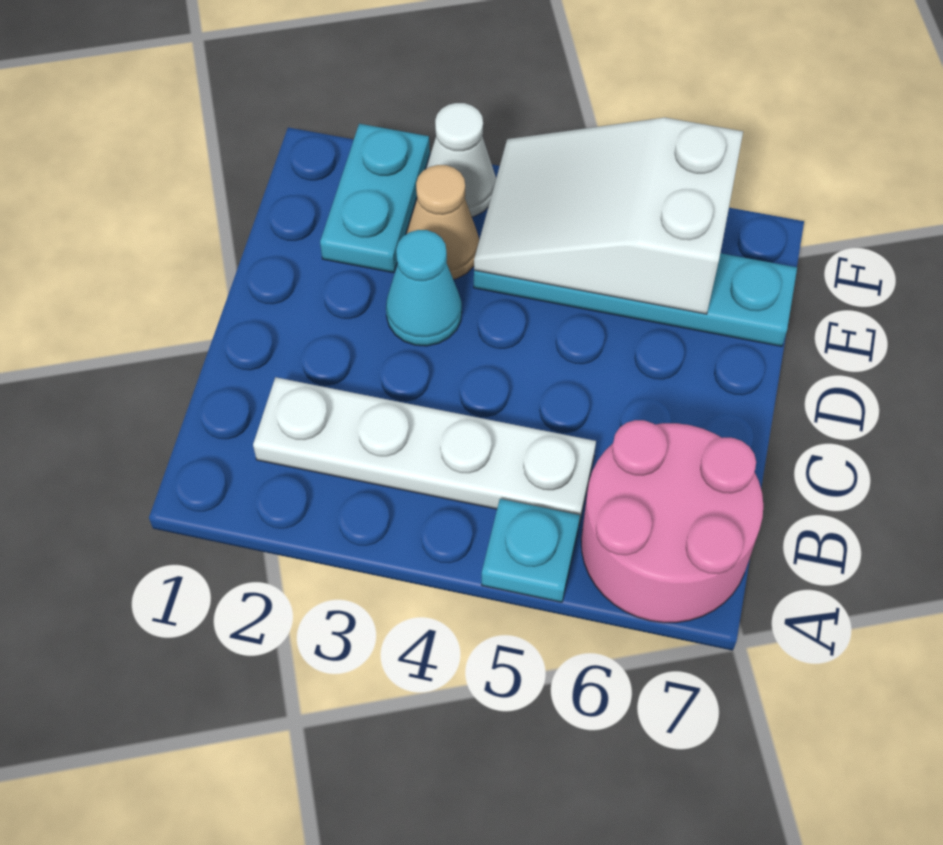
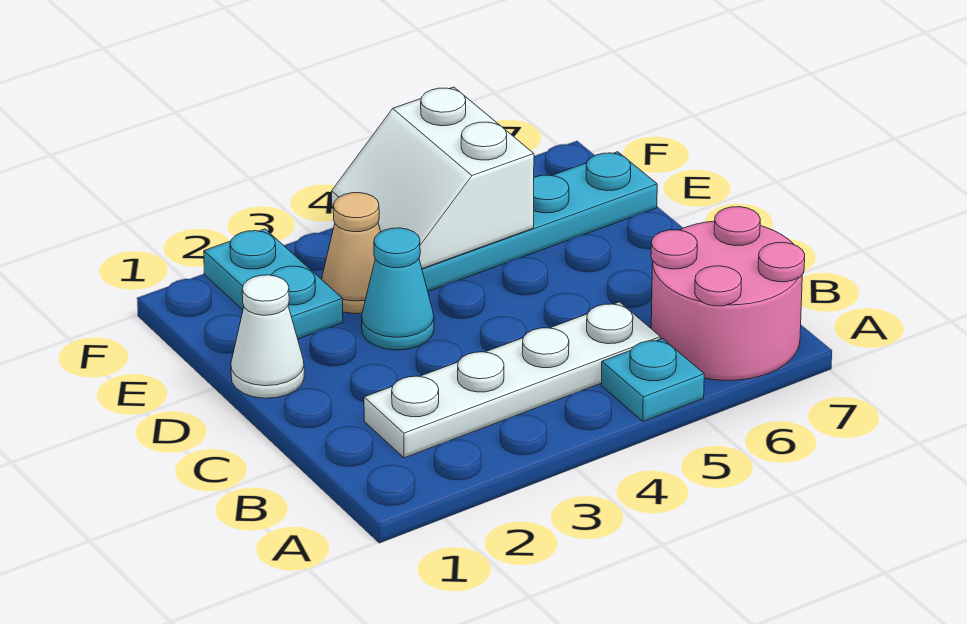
white 2x3 slope [474,118,743,314] -> white 2x2 slope [332,87,534,269]
white 1x1 cone [426,103,496,217] -> white 1x1 cone moved to [231,275,304,398]

